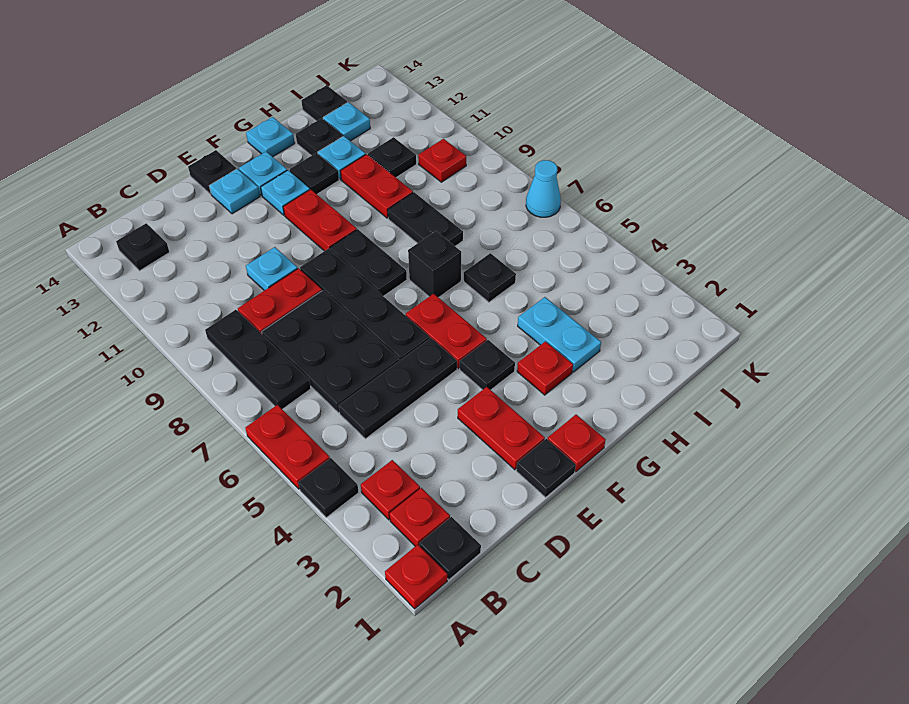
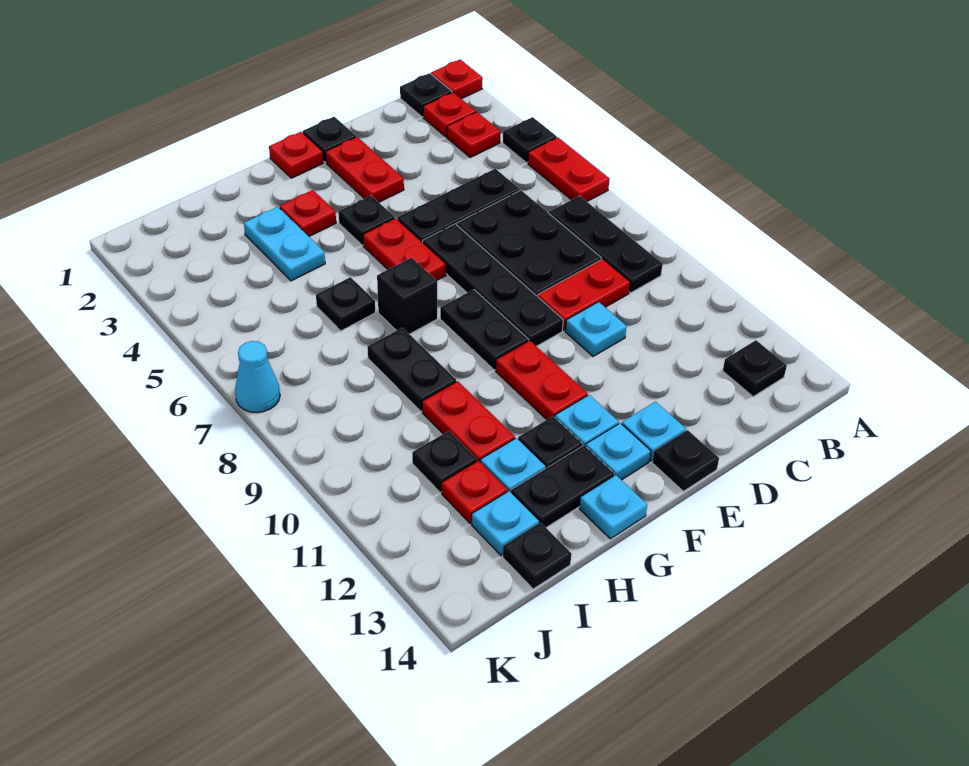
black 1x1 plate [296,118,343,156] -> black 1x2 plate [511,445,614,527]
red 1x1 plate [418,139,466,182] -> red 1x1 plate moved to [442,461,508,524]

